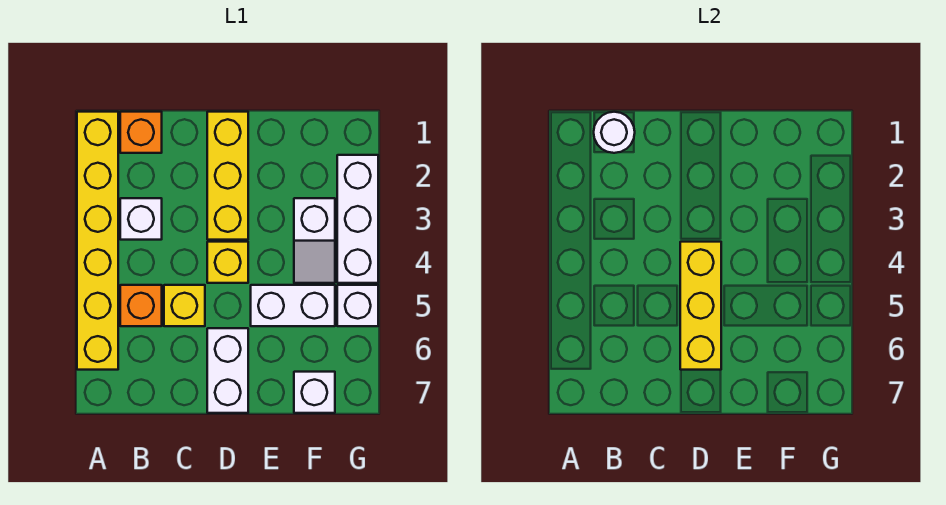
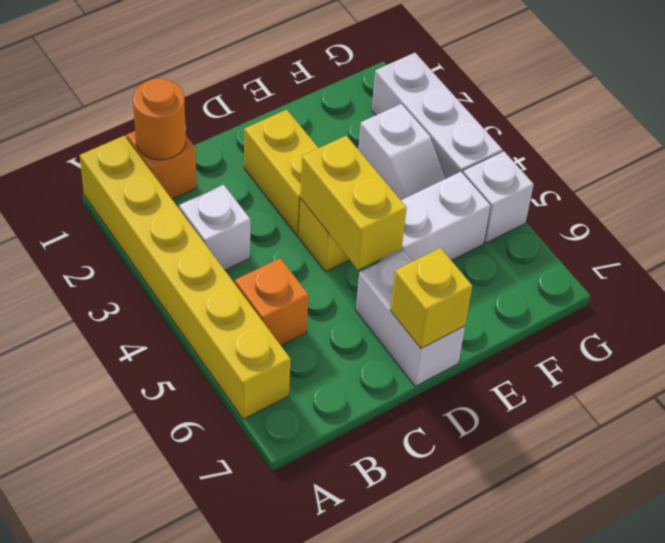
white 1x1 round brick [594,112,635,153] -> orange 1x1 round brick [133,78,186,160]
yellow 1x1 brick [164,285,205,326] -> yellow 1x1 brick moved to [390,248,472,348]
yellow 1x3 brick [207,112,248,240] -> yellow 1x2 brick [244,110,318,236]
yellow 1x3 brick [680,242,721,370] -> yellow 1x2 brick [300,136,407,270]
white 1x1 brick [294,372,335,413] -> none

